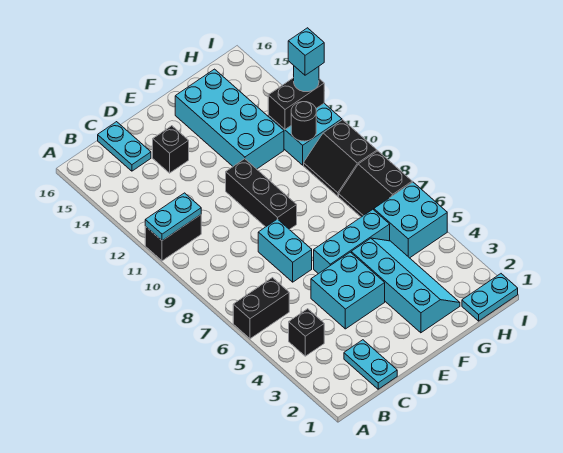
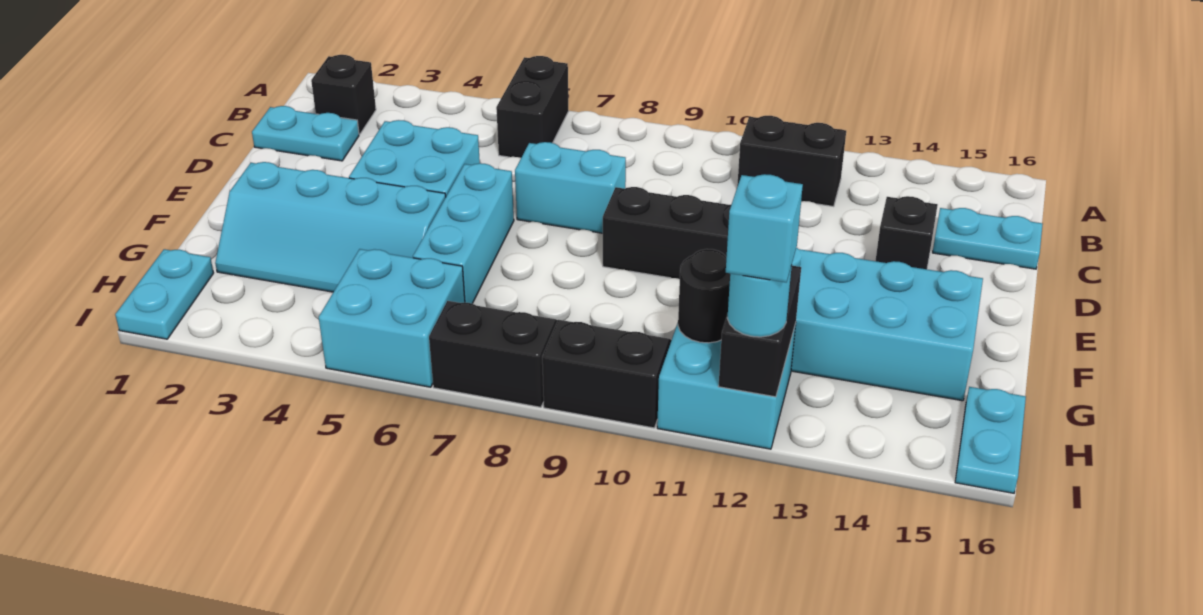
black 1x2 brick [145,215,201,261] -> black 1x2 brick turned to [737,116,846,207]
cyan 1x2 plate [145,193,201,241] -> cyan 1x2 plate moved to [955,387,1026,493]
black 1x1 brick [289,309,324,356] -> black 1x1 brick moved to [311,55,376,134]

